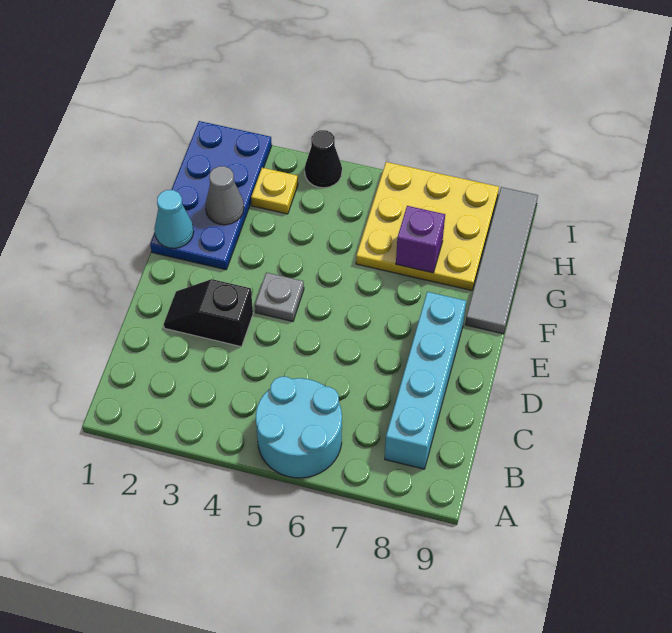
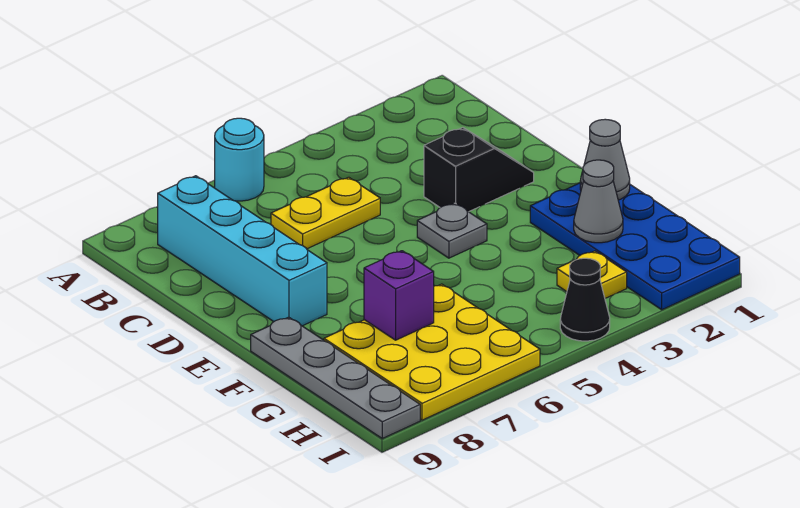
cyan 2x2 round brick [256,377,342,478] -> cyan 1x1 round brick [215,118,264,201]
none -> yellow 1x2 plate [271,177,380,249]
cyan 1x1 cone [154,190,194,248] -> grey 1x1 cone [580,119,630,200]
grey 1x4 tile [465,187,538,334] -> grey 1x4 plate [251,317,420,438]

